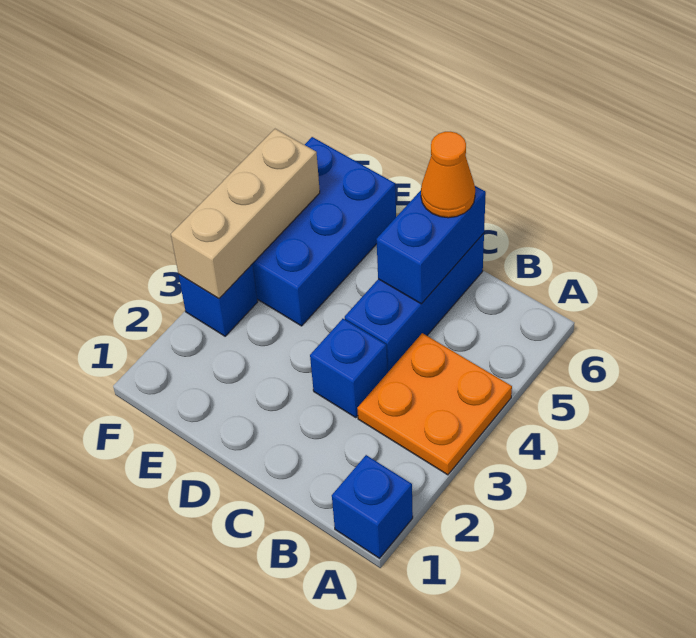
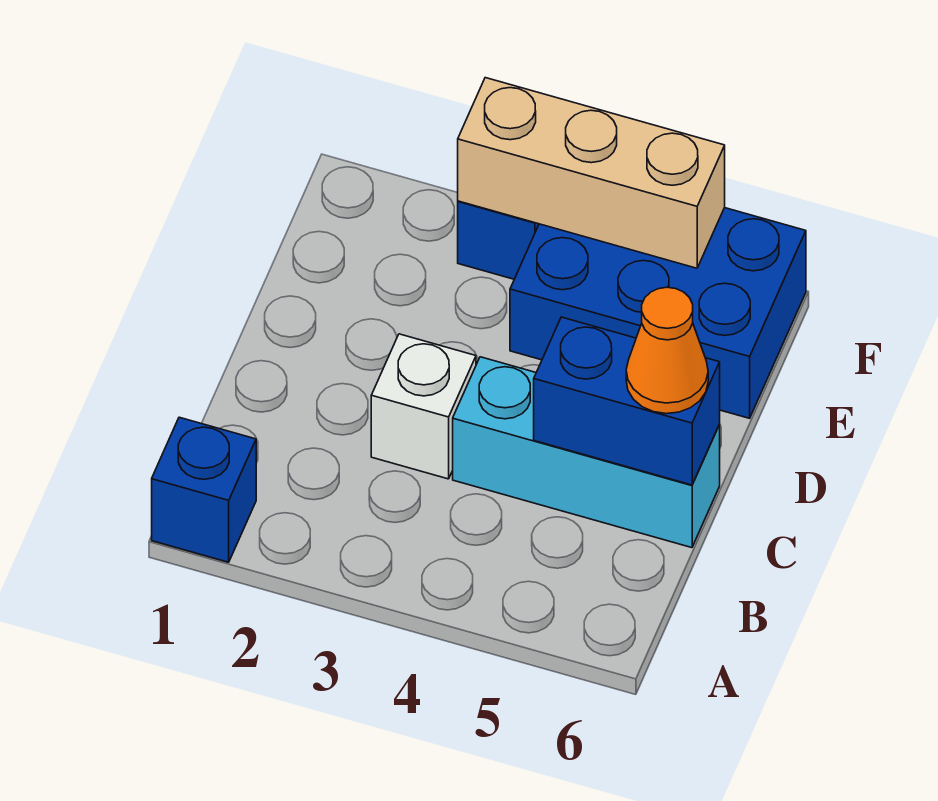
orange 2x2 plate [357,333,512,475] -> none
blue 1x1 brick [310,319,387,418] -> white 1x1 brick [371,334,476,479]
blue 1x3 brick [345,233,484,373] -> cyan 1x3 brick [453,357,720,548]

